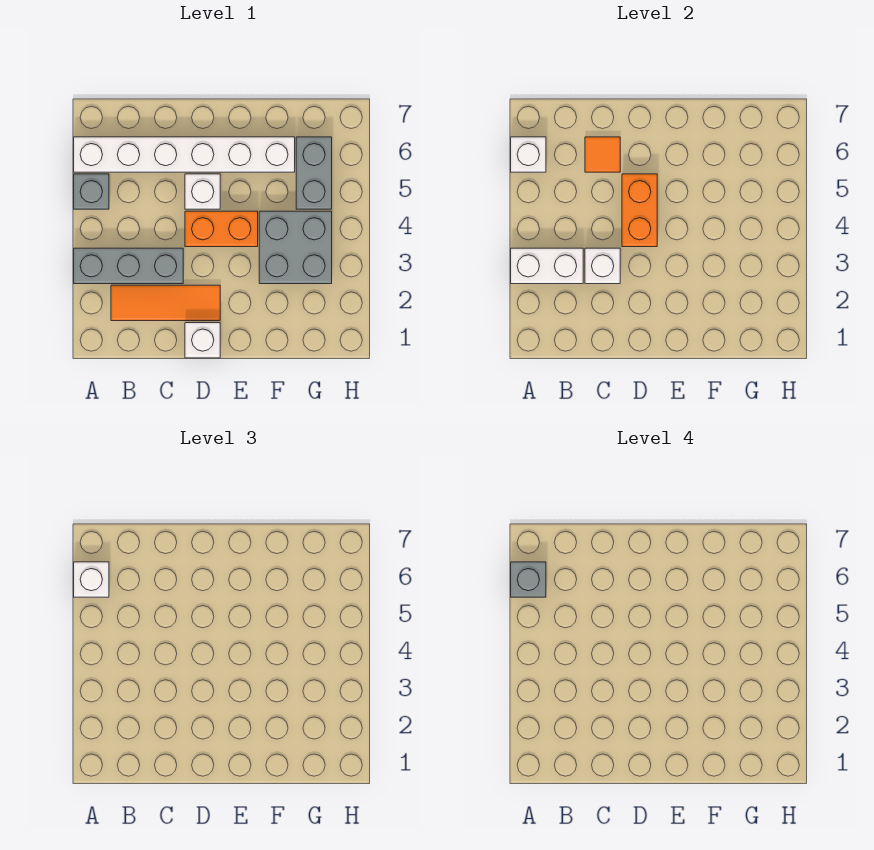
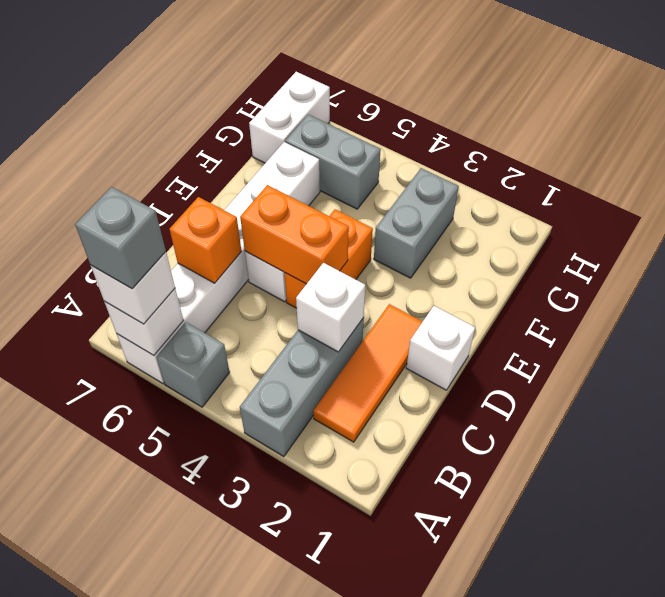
white 1x2 brick [511,248,583,284] -> white 1x2 brick moved to [249,72,330,163]
orange 1x1 tile [585,137,620,172] -> orange 1x1 brick [170,197,242,283]
grey 2x2 brick [259,211,332,284] -> grey 1x2 brick [374,168,459,278]

